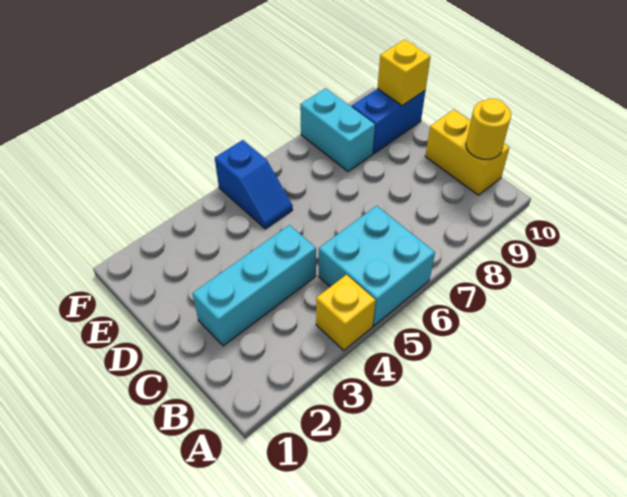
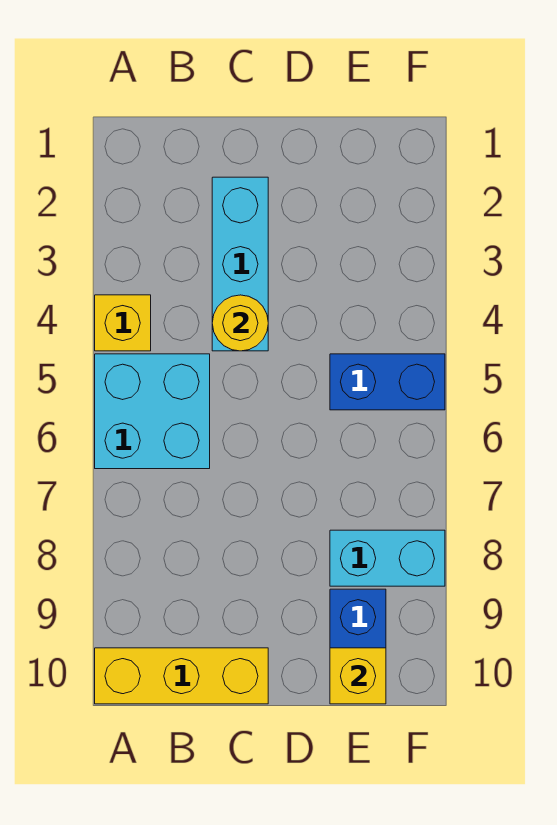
yellow 1x2 brick [425,110,509,195] -> yellow 1x3 brick [95,648,268,704]
yellow 1x1 round brick [466,99,511,159] -> yellow 1x1 round brick moved to [212,295,268,351]
blue 1x2 slope [215,140,293,229] -> blue 1x2 brick [330,354,445,410]

